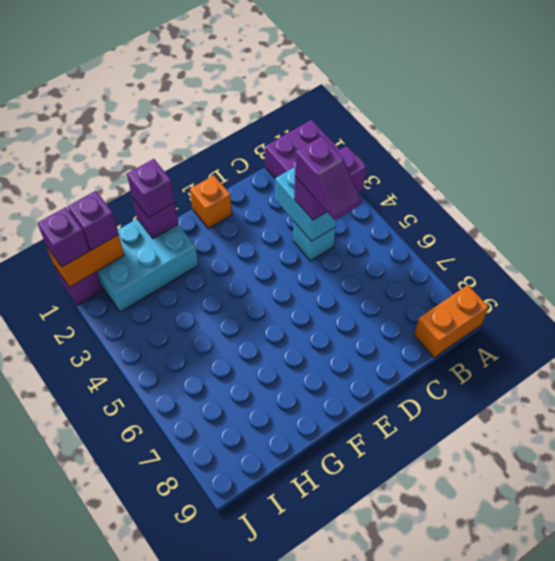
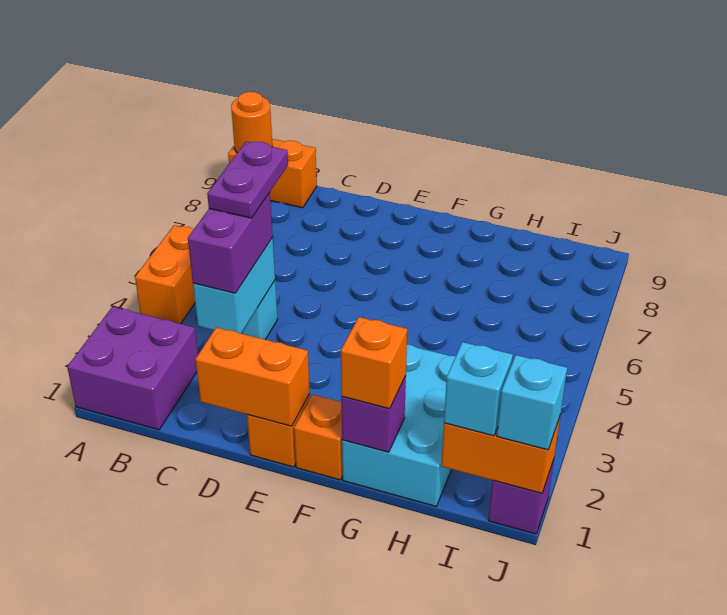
none -> orange 1x2 brick [135,225,195,324]
none -> orange 1x1 round brick [231,92,272,153]
purple 1x2 brick [294,146,366,220] -> purple 1x2 brick turned to [188,192,273,293]
purple 1x2 slope [295,136,362,220] -> purple 1x2 plate [207,141,288,218]
none -> orange 1x2 brick [195,327,310,426]
none -> orange 1x1 brick [294,395,343,480]
cyan 2x3 brick [97,219,198,312] -> cyan 2x3 brick turned to [342,345,456,506]
purple 1x1 brick [127,159,175,218] -> orange 1x1 brick [341,317,407,409]
purple 1x1 brick [68,191,119,250] -> cyan 1x1 brick [444,342,513,436]
purple 1x1 brick [37,207,90,267] -> cyan 1x1 brick [497,355,567,450]

